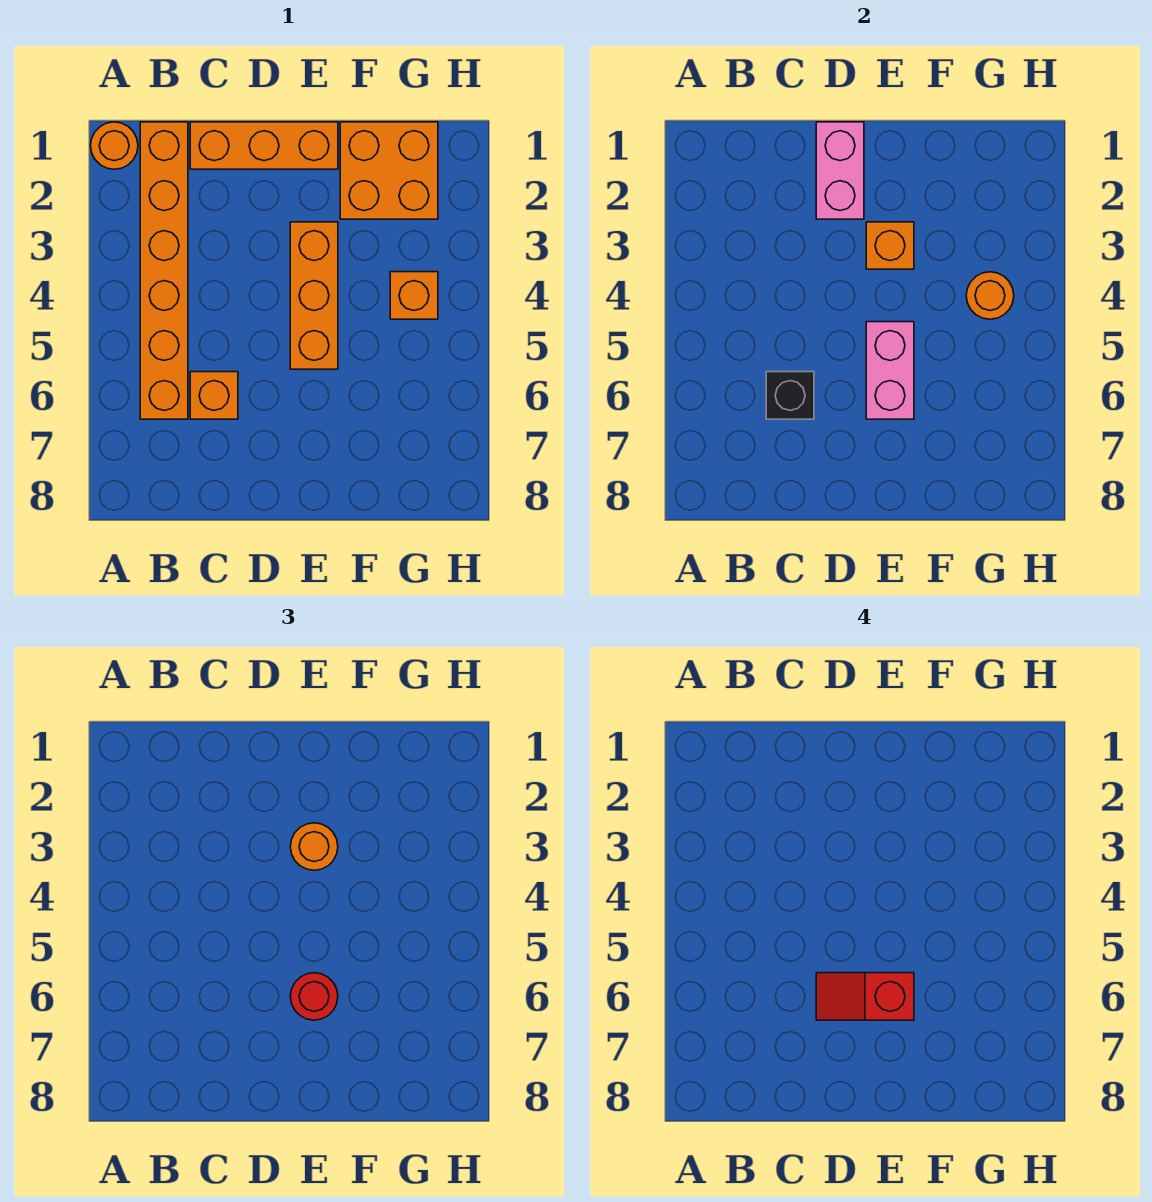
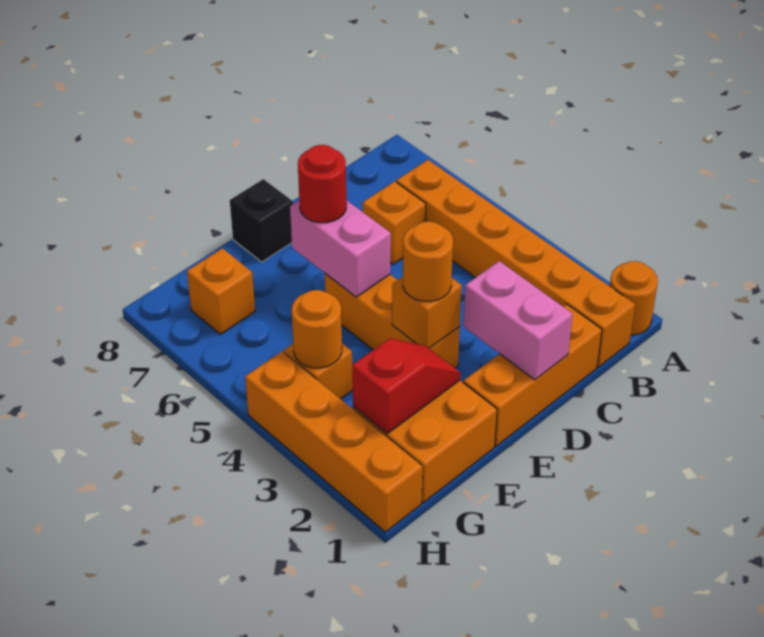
black 1x1 brick [766,372,814,419] -> black 1x1 brick moved to [230,179,293,262]
red 1x2 slope [816,973,914,1020] -> red 1x2 slope moved to [352,338,460,433]
none -> orange 1x1 brick [187,248,255,334]
none -> orange 1x4 brick [245,351,422,532]

